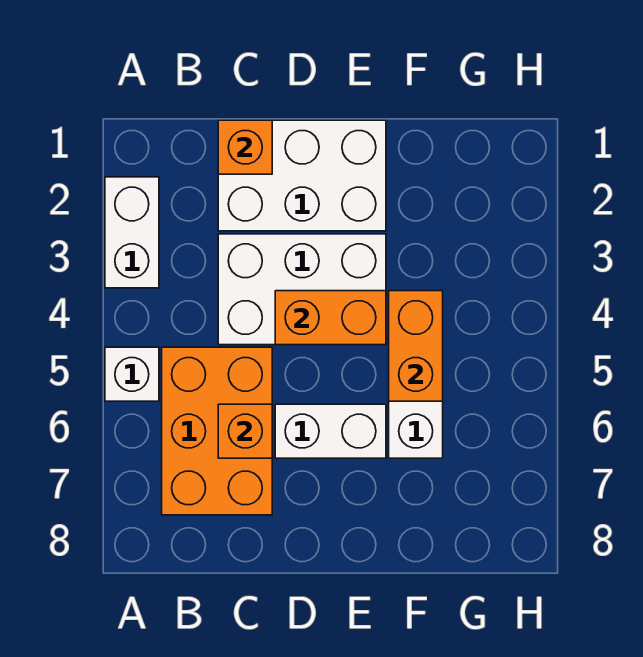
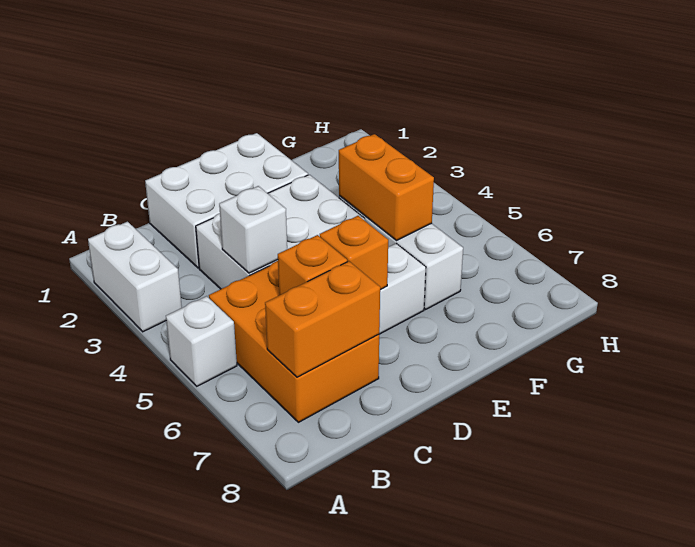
orange 1x1 brick [218,120,272,174] -> orange 1x1 brick moved to [320,216,388,290]
none -> white 1x1 brick [219,186,287,273]
orange 1x2 brick [275,291,386,345] -> orange 1x2 brick moved to [265,261,380,377]

